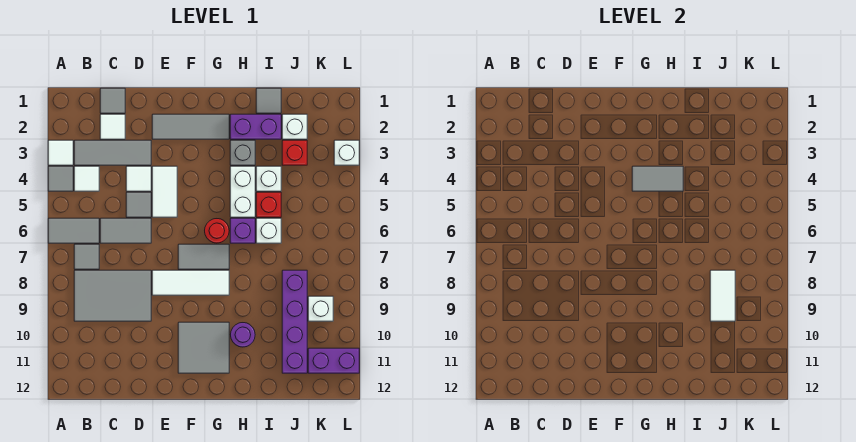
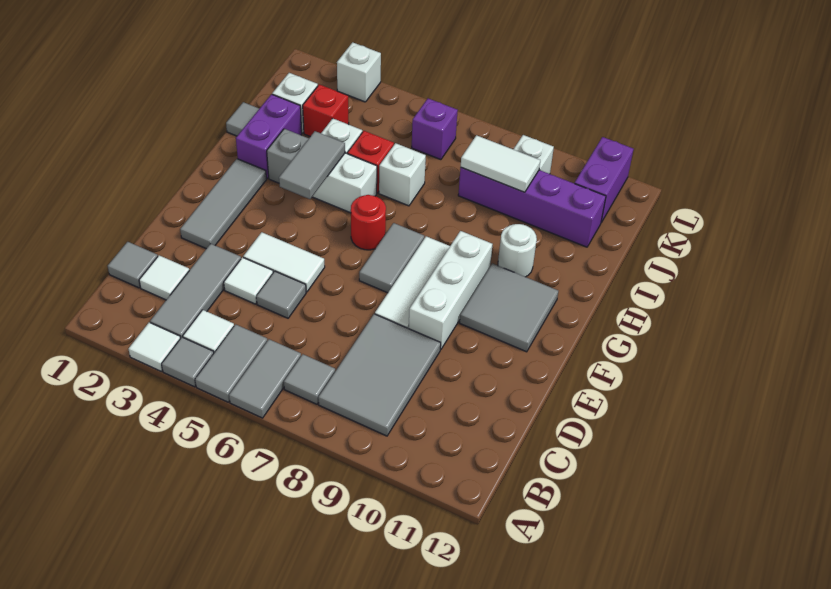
grey 1x2 tile [100,218,151,243] -> grey 1x2 tile moved to [195,324,267,402]
none -> white 1x3 brick [409,231,493,350]
purple 1x1 brick [230,218,255,243] -> purple 1x1 brick moved to [412,98,458,160]
purple 1x1 round brick [231,323,255,347] -> white 1x1 round brick [498,224,537,277]

